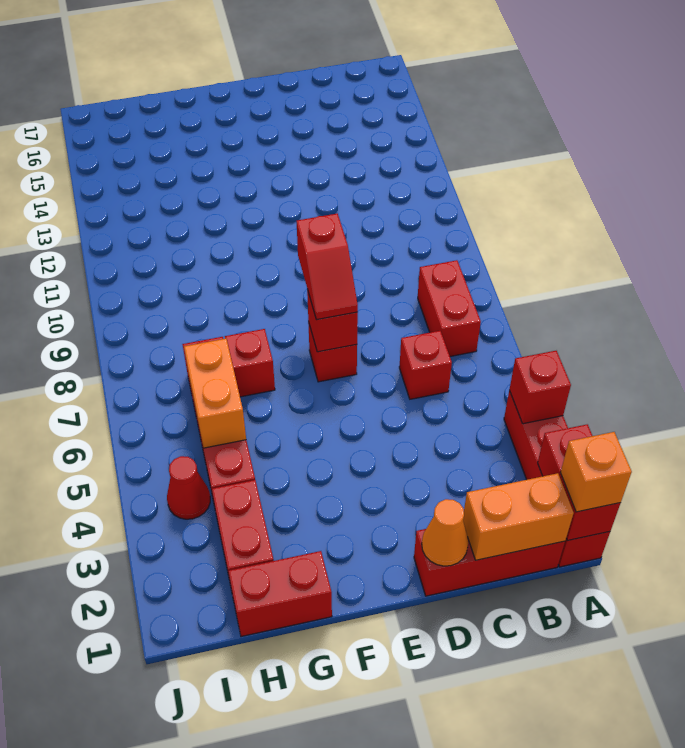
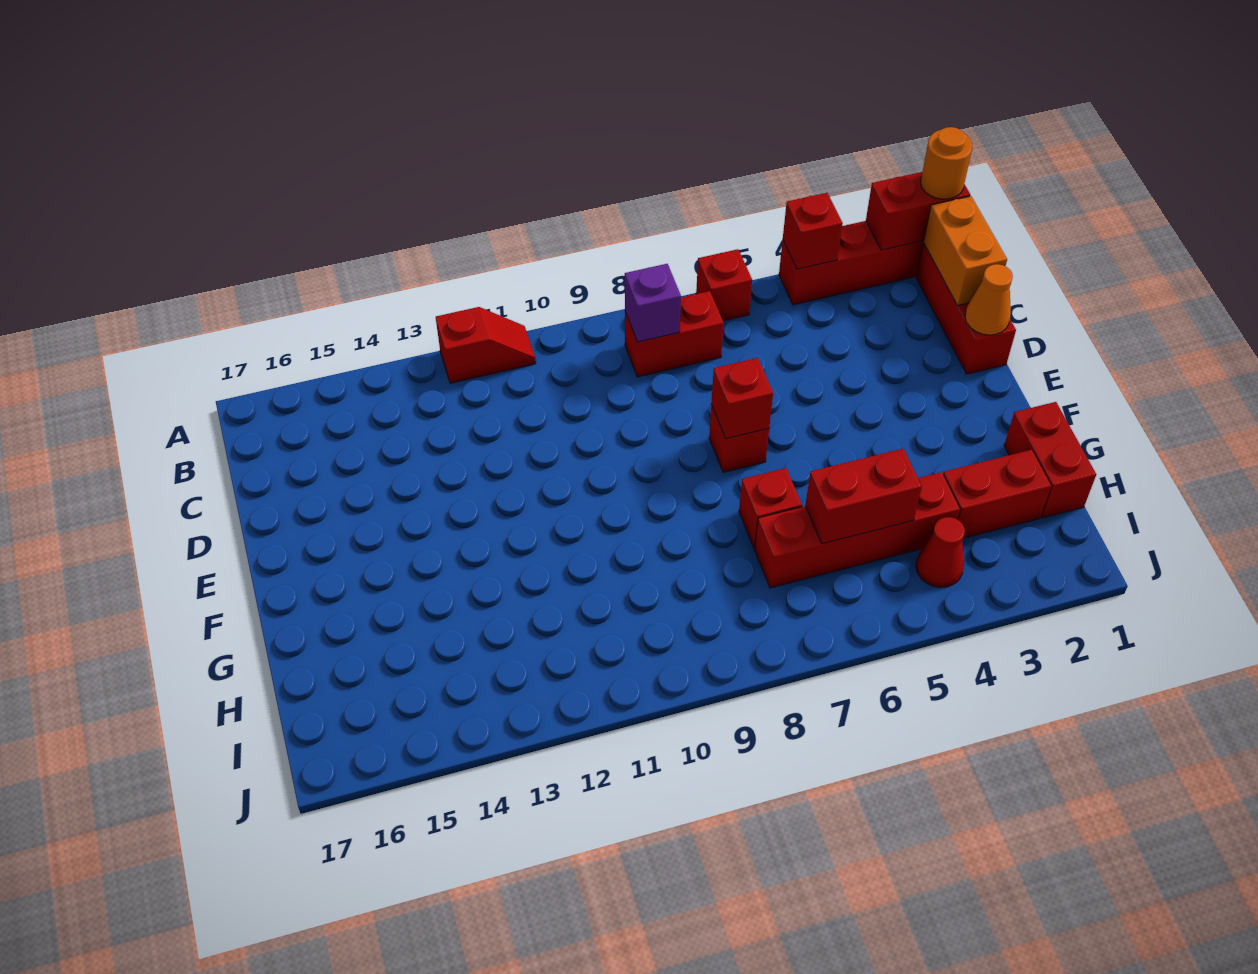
orange 1x1 brick [560,432,632,512] -> orange 1x1 round brick [921,127,972,199]
none -> purple 1x1 brick [625,264,681,342]
red 1x1 brick [399,331,452,399] -> red 1x1 brick moved to [696,249,752,321]
red 1x2 slope [297,213,358,320] -> red 1x2 slope moved to [436,307,536,383]
orange 1x2 brick [184,339,246,448] -> red 1x2 brick [805,449,922,544]

